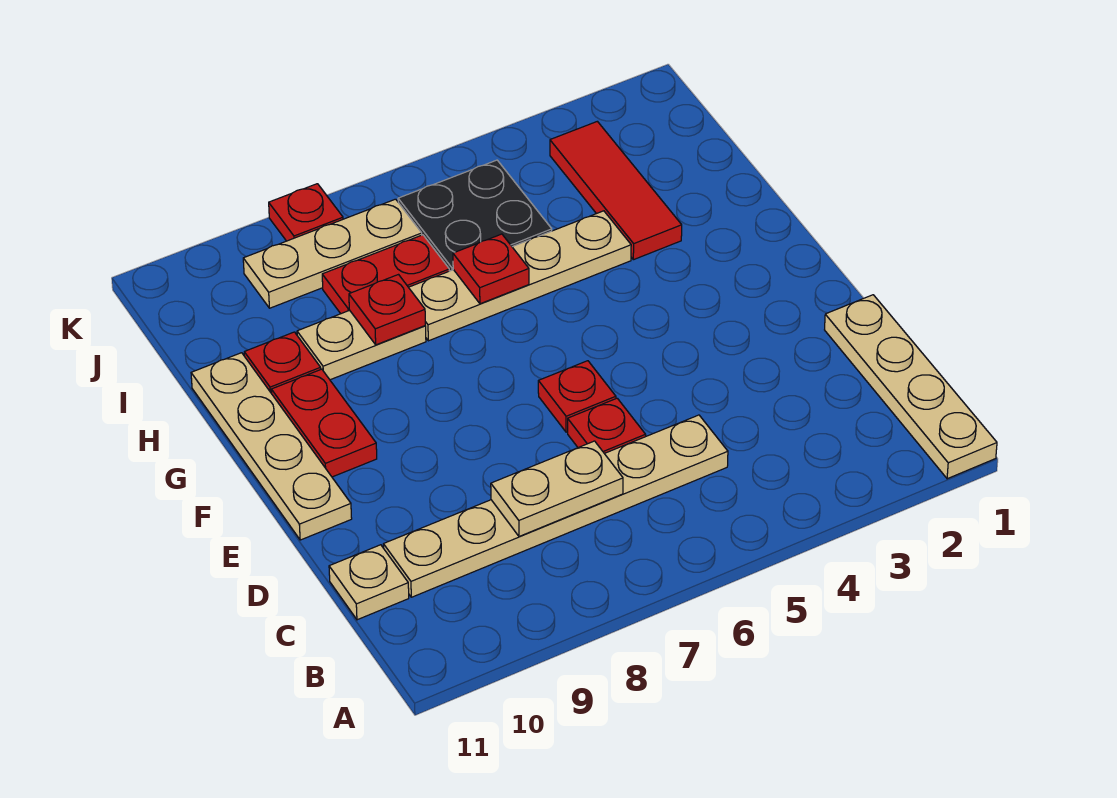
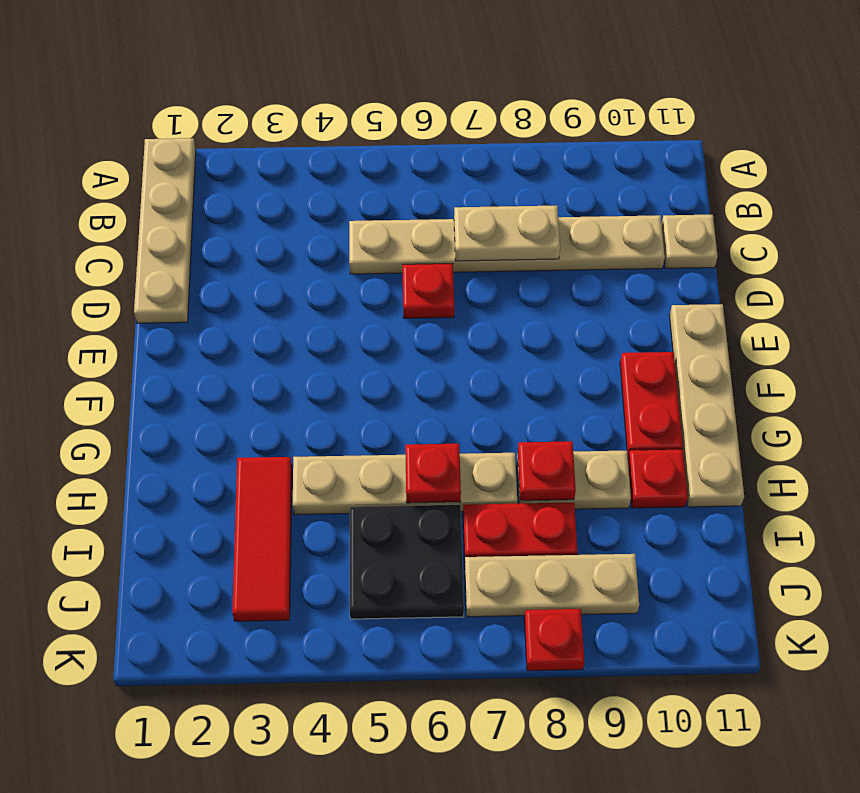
red 1x1 plate [538,361,616,432] -> none

